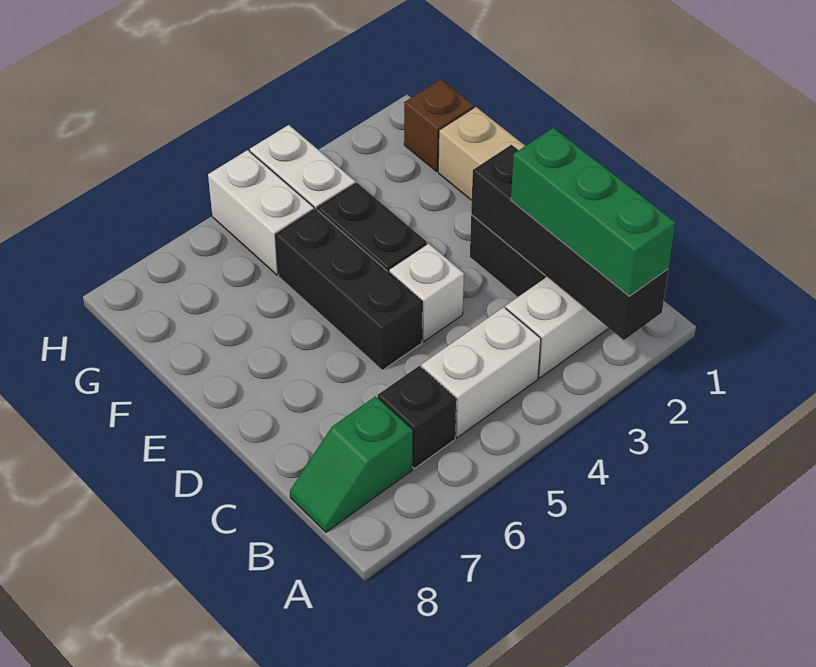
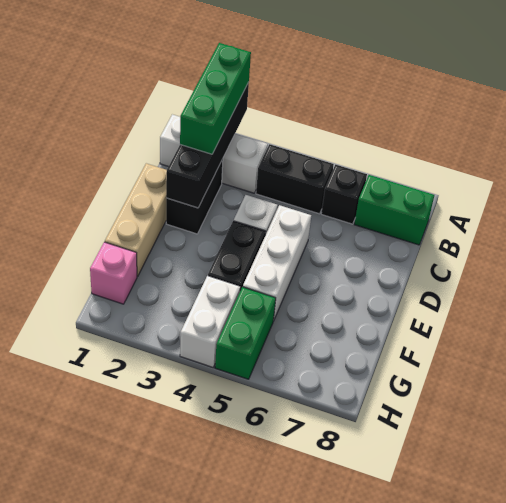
white 1x2 brick [421,307,541,438] -> black 1x2 brick [256,144,334,214]
green 1x2 slope [290,396,412,532] -> green 1x2 brick [354,175,434,245]
black 1x3 brick [276,209,422,370] -> white 1x3 brick [243,205,311,321]
brown 1x1 brick [404,80,474,171] -> pink 1x1 brick [90,242,137,304]
white 1x2 brick [208,150,314,275] -> green 1x2 brick [215,287,276,379]

